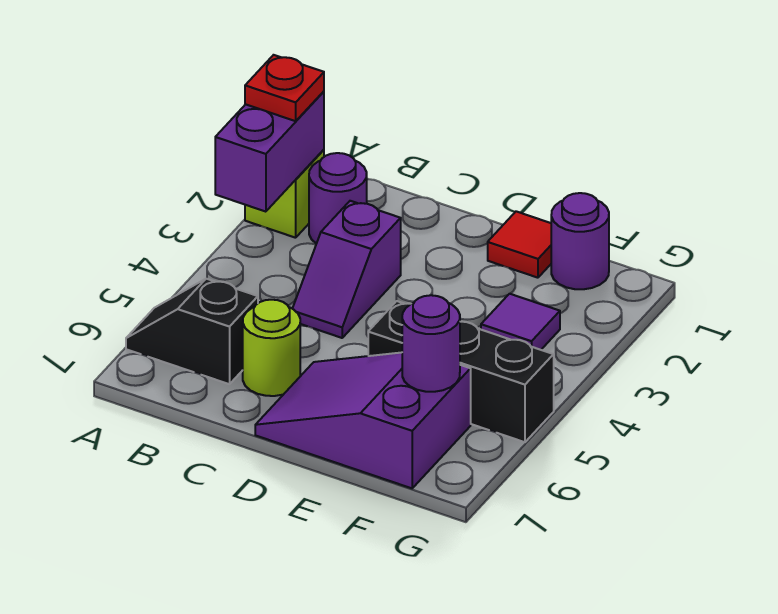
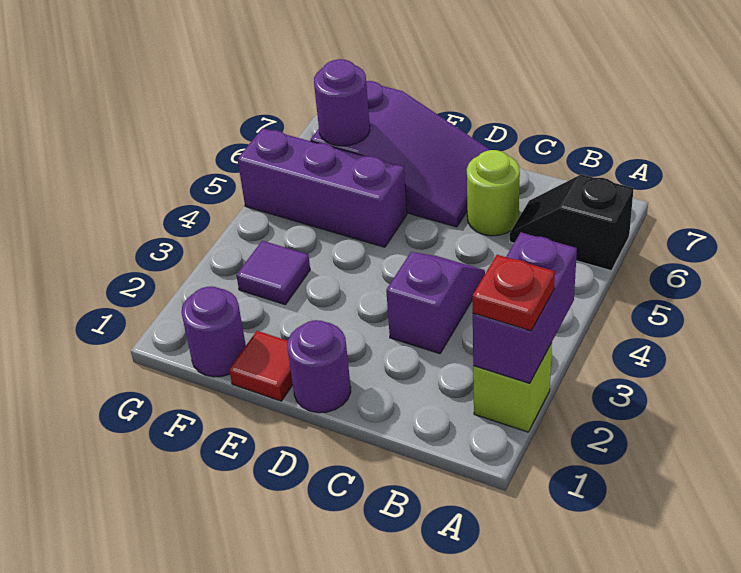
black 1x2 slope [126,279,258,384] -> black 1x2 slope turned to [510,174,634,271]
purple 1x1 round brick [309,153,367,244] -> purple 1x1 round brick moved to [287,320,351,413]
black 1x3 brick [368,301,554,442] -> purple 1x3 brick [238,128,407,247]

